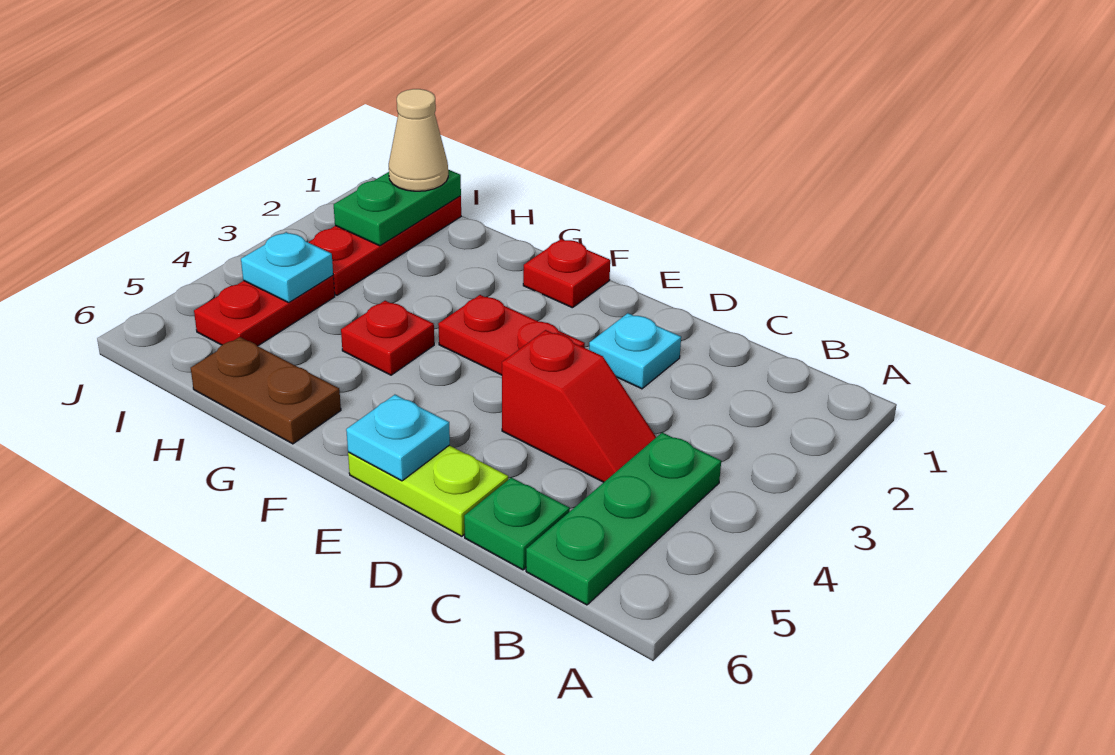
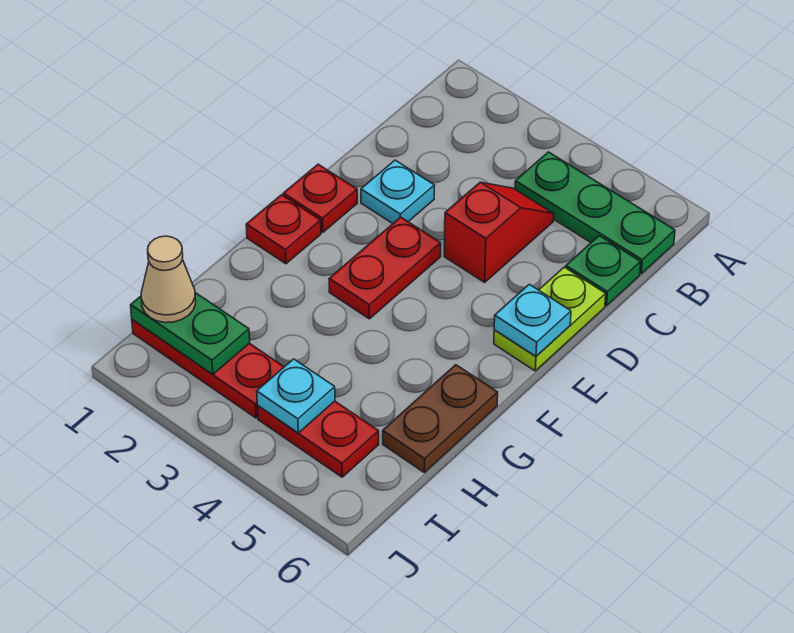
red 1x1 plate [341,301,434,375] -> red 1x1 plate moved to [283,164,357,232]

